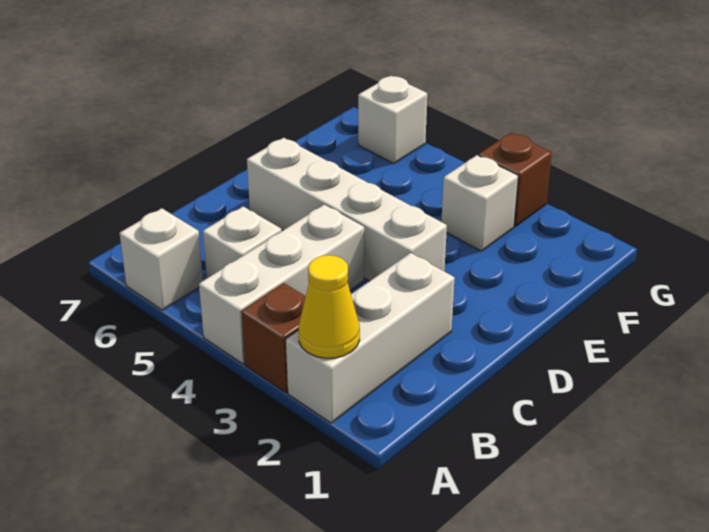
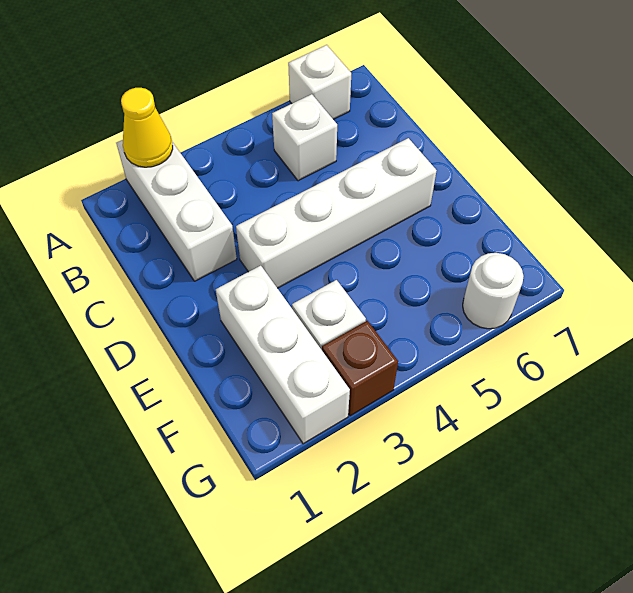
brown 1x1 brick [241,283,306,393] -> none
white 1x3 brick [199,205,364,364] -> white 1x3 brick moved to [216,266,350,444]
white 1x1 brick [358,76,427,164] -> white 1x1 round brick [463,253,524,329]

